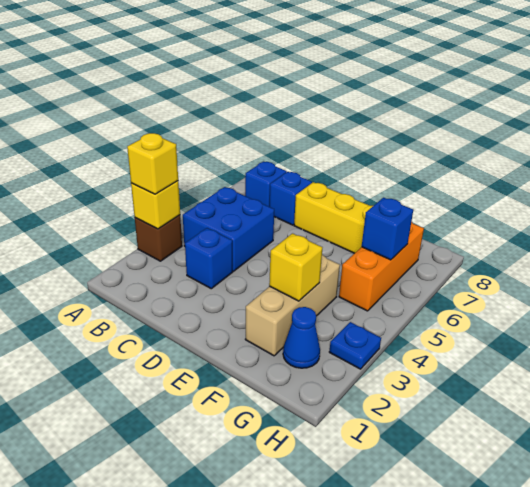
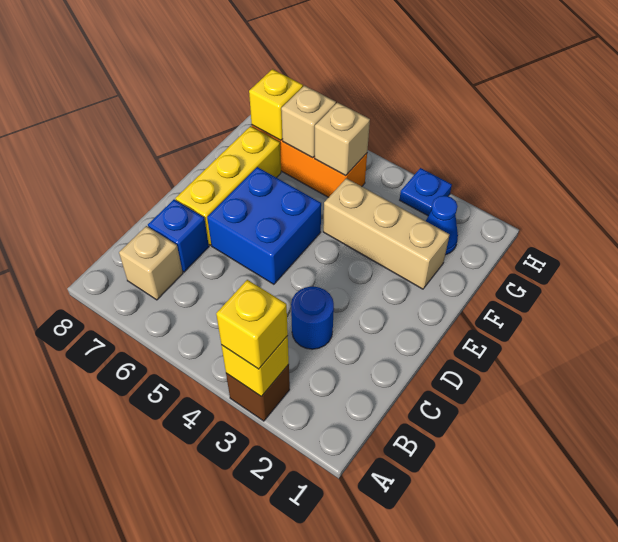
blue 2x2 brick [183,187,274,271] -> blue 2x2 brick moved to [207,167,321,284]
blue 1x1 brick [245,162,287,207] -> tan 1x1 brick [119,226,183,300]
blue 1x1 brick [185,228,233,289] -> blue 1x1 round brick [291,287,334,349]
yellow 1x1 brick [269,233,322,301] -> yellow 1x1 brick moved to [249,69,303,140]
none -> tan 1x1 brick [315,103,370,176]
blue 1x1 brick [362,198,413,260] -> tan 1x1 brick [281,86,336,158]

